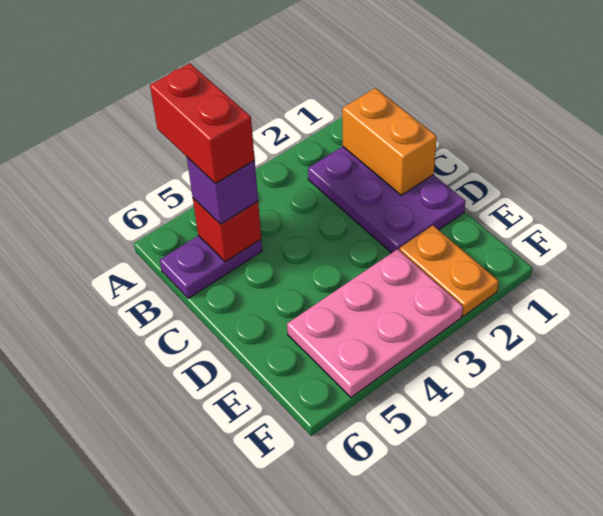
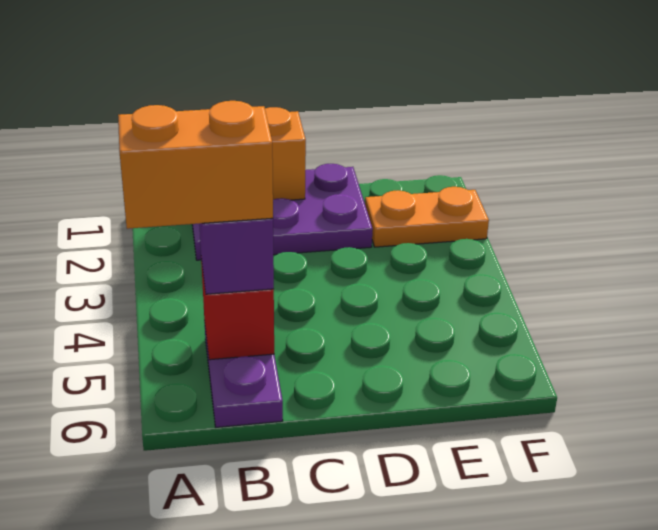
red 1x2 brick [150,63,255,184] -> orange 1x2 brick [118,101,273,229]
pink 2x3 plate [287,249,463,397] -> none

